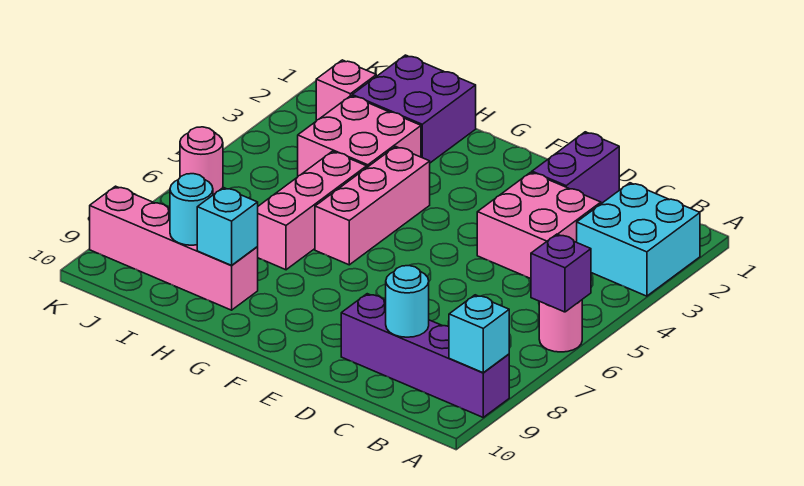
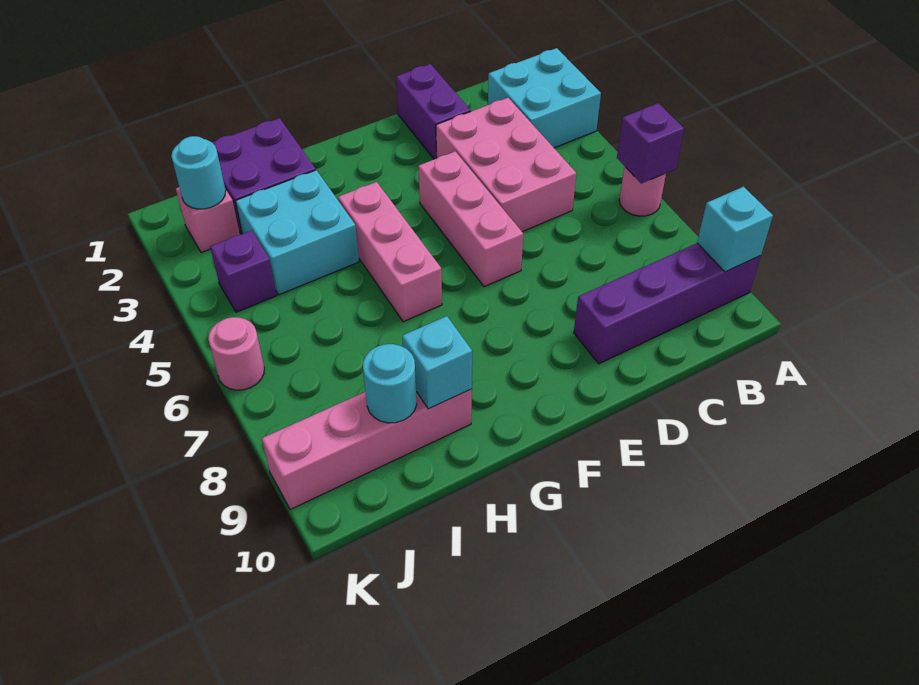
pink 2x2 brick [477,172,601,279] -> pink 2x3 brick [436,98,576,232]
cyan 1x1 round brick [386,266,429,337] -> cyan 1x1 round brick moved to [171,136,226,209]
pink 2x2 brick [298,96,421,176] -> cyan 2x2 brick [236,170,359,295]
pink 1x3 brick [257,151,367,270] -> pink 1x3 brick moved to [418,151,523,287]
none -> purple 1x1 brick [210,230,277,312]

